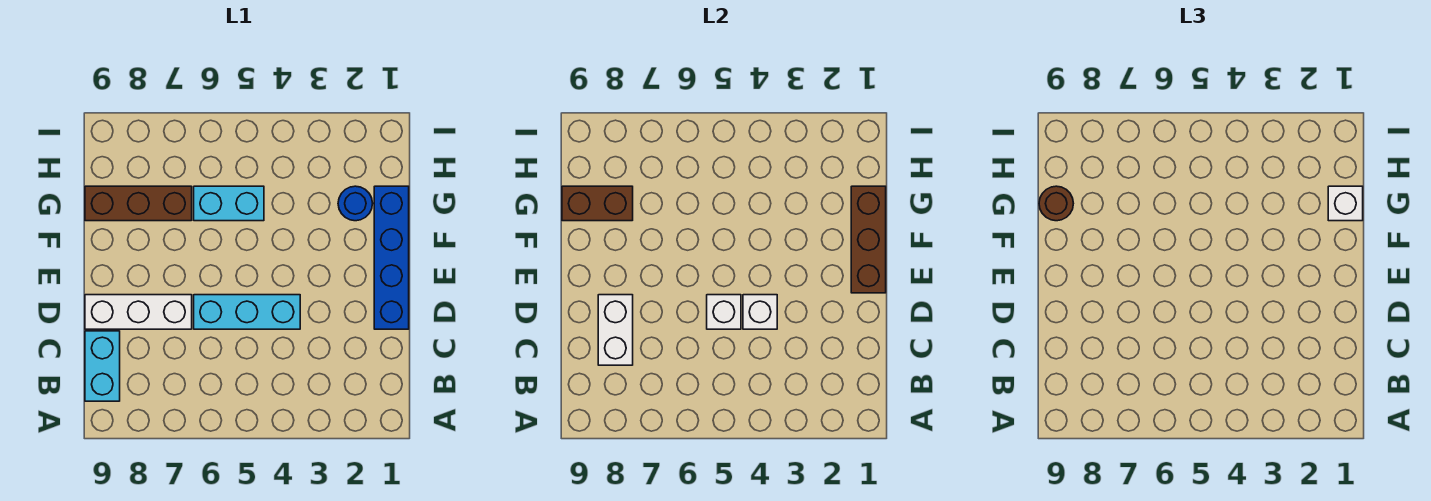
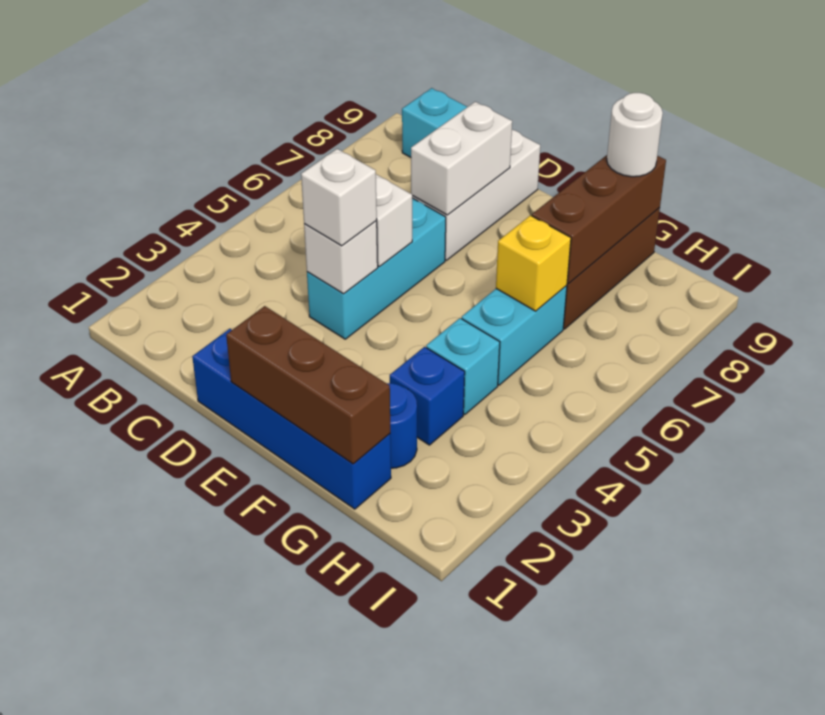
white 1x2 brick [598,295,633,365] -> white 1x2 brick turned to [411,102,512,215]
white 1x1 brick [1328,186,1363,221] -> white 1x1 brick moved to [301,149,377,246]
none -> blue 1x1 brick [390,347,465,445]
none -> cyan 1x1 brick [426,318,500,415]
none -> yellow 1x1 brick [496,215,571,311]
brown 1x2 brick [562,186,633,221] -> brown 1x3 brick [532,155,666,284]
brown 1x1 round brick [1039,186,1073,221] -> white 1x1 round brick [607,93,663,177]

